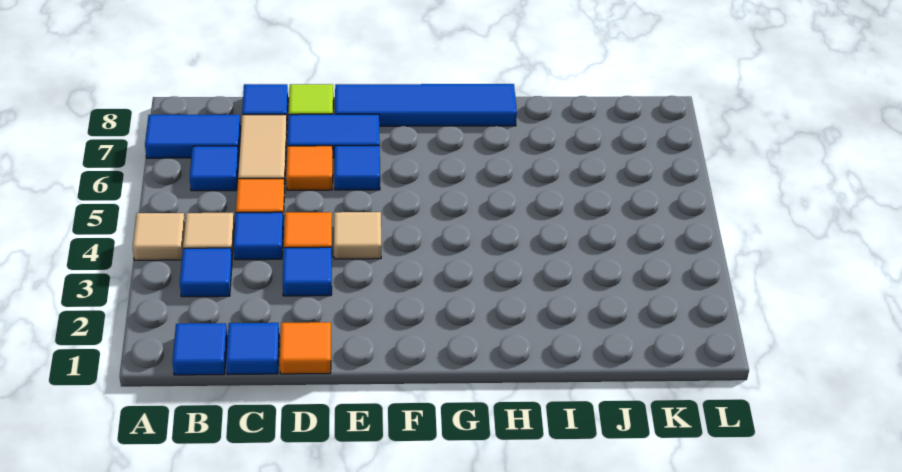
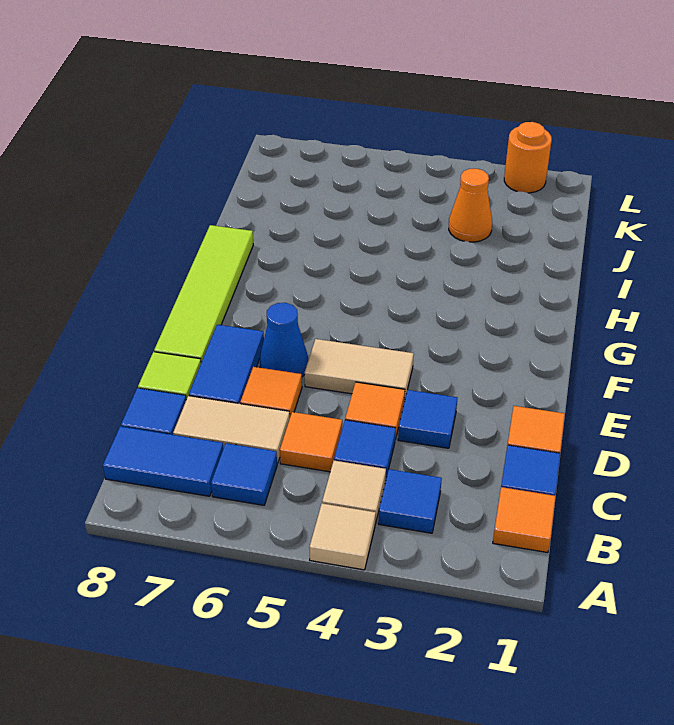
blue 1x2 tile [145,115,241,158] -> blue 1x2 tile turned to [103,426,223,496]
blue 1x1 tile [172,323,227,375] -> orange 1x1 tile [493,487,556,553]
tan 1x1 tile [334,212,382,259] -> tan 1x2 tile [305,339,414,401]
blue 1x1 tile [334,146,380,190] -> blue 1x1 cone [260,303,308,377]
blue 1x4 tile [335,84,517,126] -> lime 1x4 tile [154,225,253,363]
none -> orange 1x1 cone [449,169,492,242]
none -> orange 1x1 round brick [504,122,552,193]

